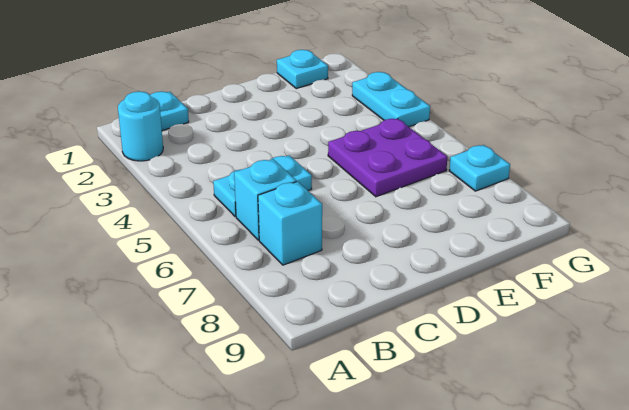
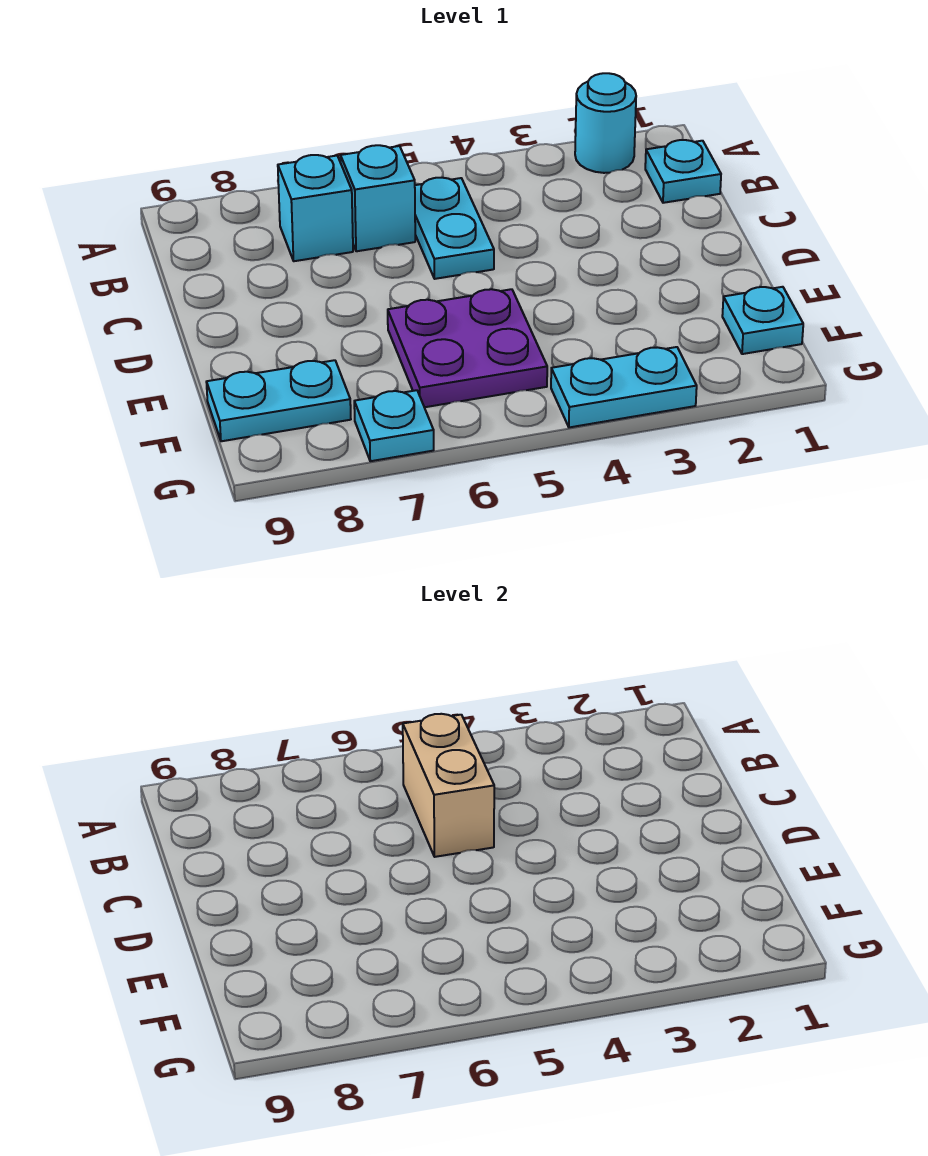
none -> tan 1x2 brick [403,714,494,857]
none -> cyan 1x2 plate [206,360,351,441]

